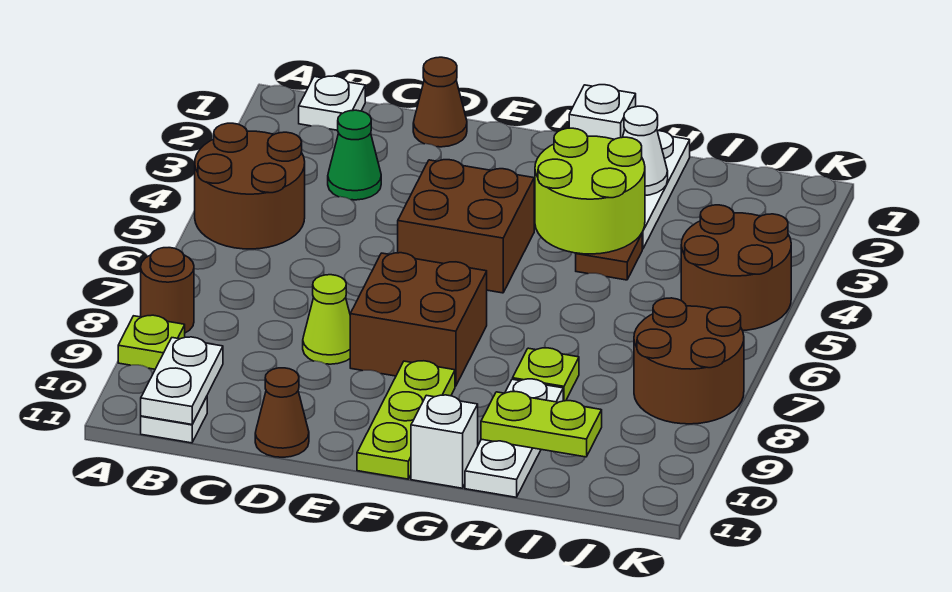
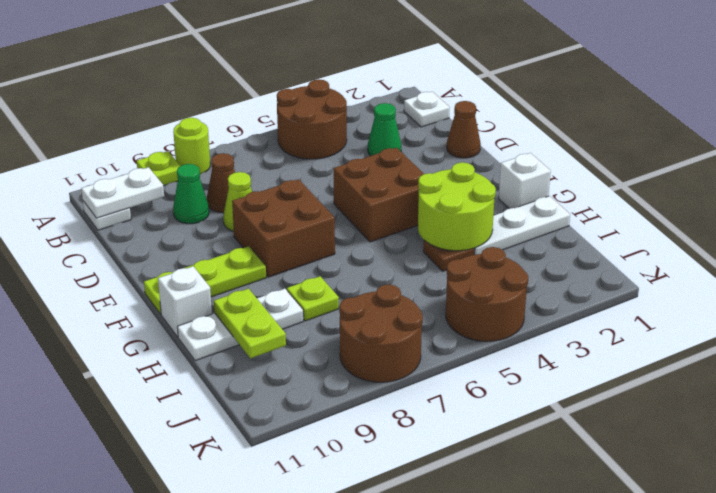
brown 1x1 round brick [141,248,194,333] -> lime 1x1 round brick [173,118,210,174]
none -> green 1x1 cone [173,164,209,224]
brown 1x1 cone [255,368,309,457] -> brown 1x1 cone moved to [207,153,235,213]
white 1x1 cone [623,106,668,195] -> none

